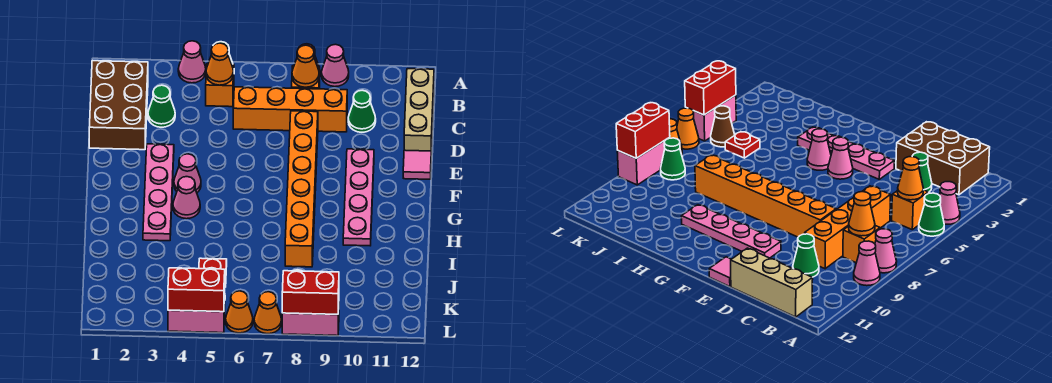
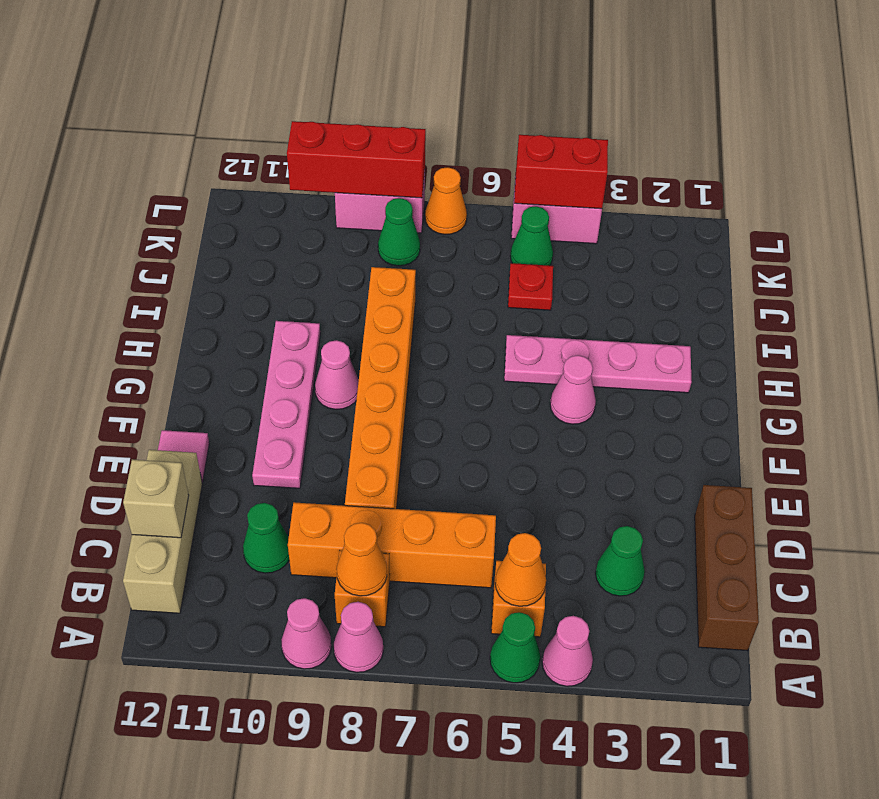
brown 2x3 brick [89,61,148,150] -> brown 1x3 brick [695,485,759,651]
none -> tan 1x1 brick [123,459,189,538]
pink 1x4 plate [143,144,174,241] -> pink 1x4 plate turned to [504,335,692,393]
pink 1x1 cone [174,154,201,192] -> pink 1x1 cone moved to [315,340,359,409]
brown 1x1 cone [711,106,735,147] -> green 1x1 cone [511,206,553,266]
orange 1x1 cone [226,291,253,333] -> none
red 1x2 brick [282,271,339,314] -> red 1x3 brick [287,121,426,198]

